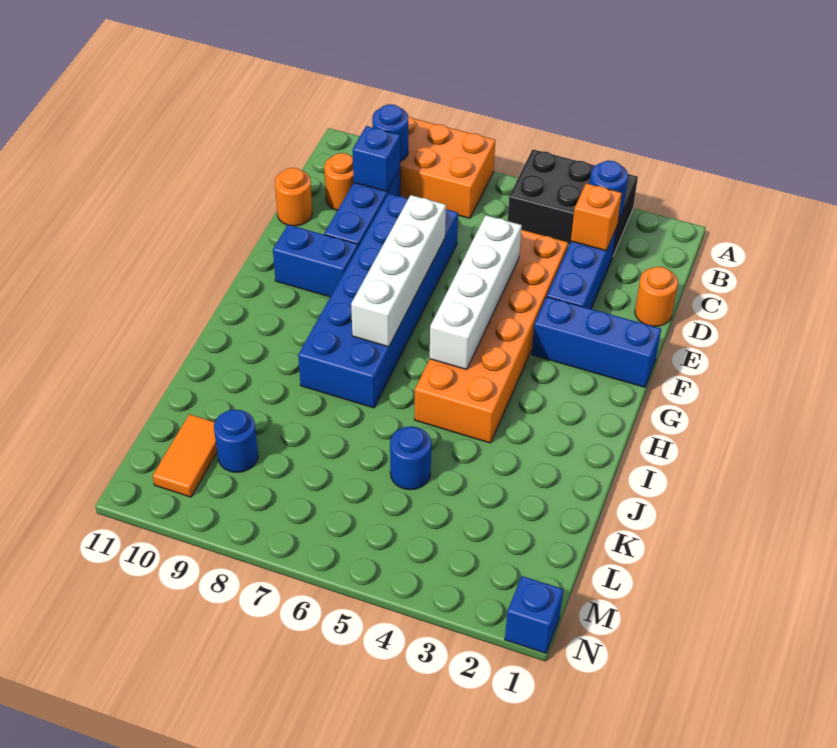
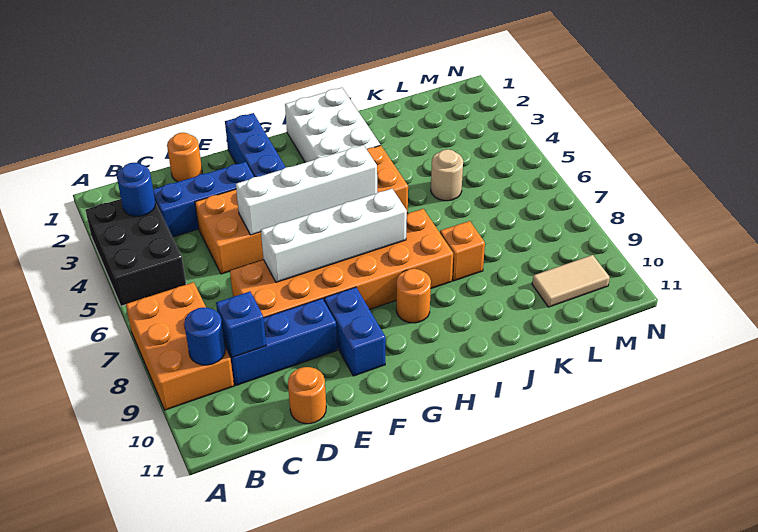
orange 1x1 brick [571,184,622,251] -> orange 1x1 brick moved to [440,221,485,281]
orange 1x1 round brick [324,153,354,210] -> orange 1x1 round brick moved to [396,269,431,323]
blue 2x6 brick [298,194,458,408] -> orange 2x6 brick [230,209,453,318]
none -> white 2x3 brick [285,88,380,163]
blue 1x1 round brick [390,426,431,490] -> tan 1x1 round brick [431,149,463,201]
blue 1x1 round brick [214,410,258,472] -> none
orange 1x2 tile [153,414,217,497] -> tan 1x2 tile [532,255,610,307]
blue 1x1 brick [505,576,563,653] -> none

